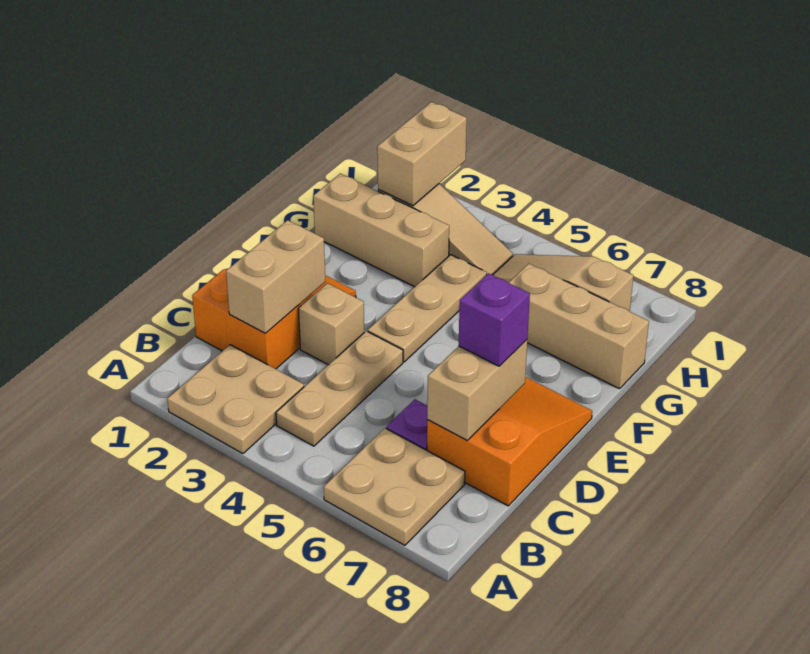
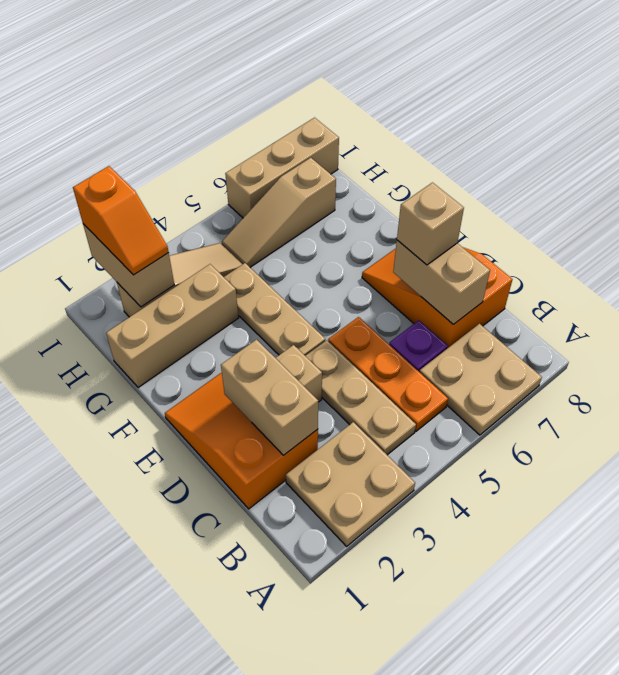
none -> orange 1x3 plate [328,317,448,431]
purple 1x1 brick [459,273,530,366] -> tan 1x1 brick [397,183,464,265]
tan 1x3 brick [508,264,649,389] -> tan 1x3 brick moved to [225,118,339,218]
none -> orange 1x2 slope [73,166,169,275]

